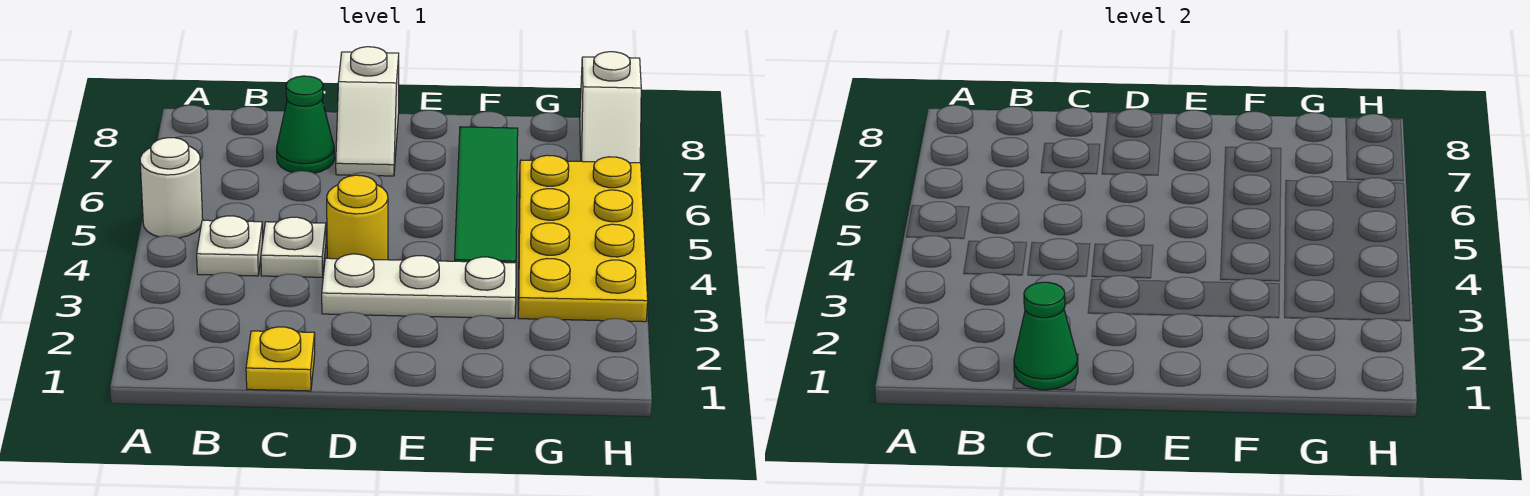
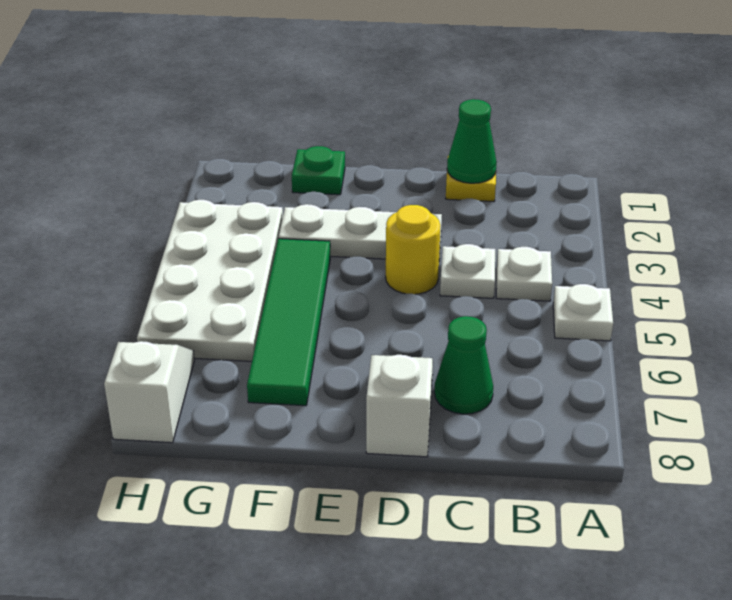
white 1x1 round brick [140,138,203,238] -> white 1x1 plate [553,284,613,341]
none -> green 1x1 plate [292,146,345,195]
yellow 2x4 plate [518,155,648,322] -> white 2x4 plate [137,200,283,361]

